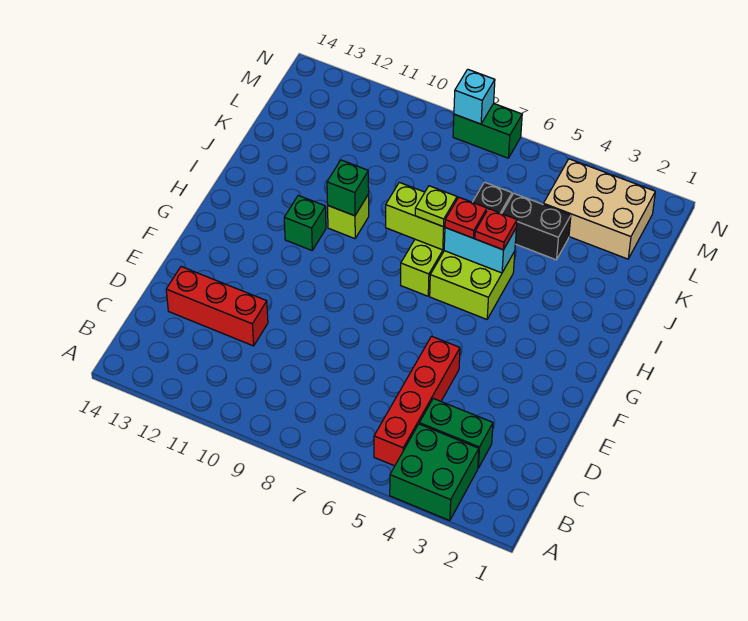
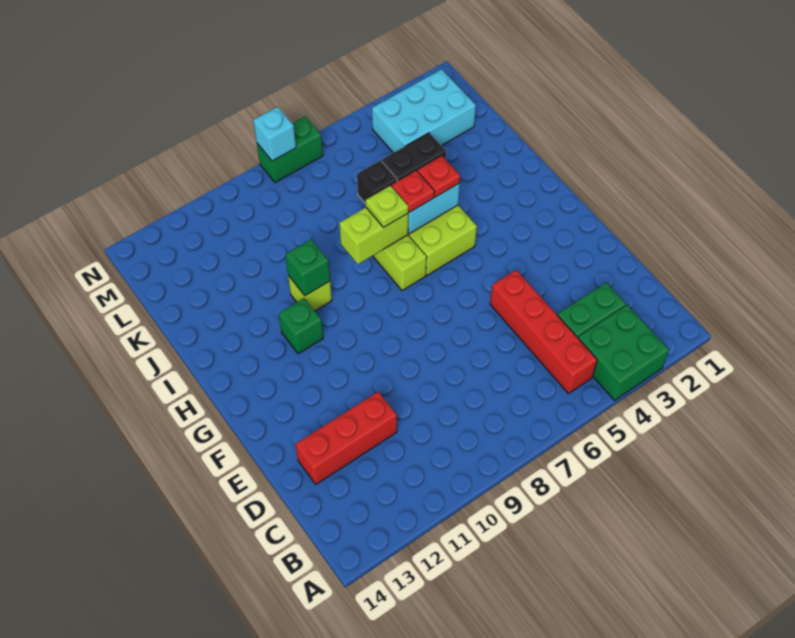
tan 2x3 brick [543,159,655,259] -> cyan 2x3 brick [372,69,476,153]

